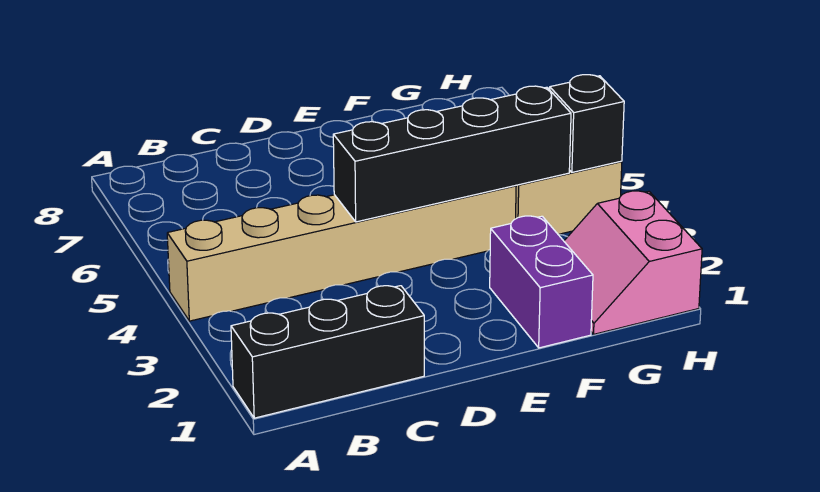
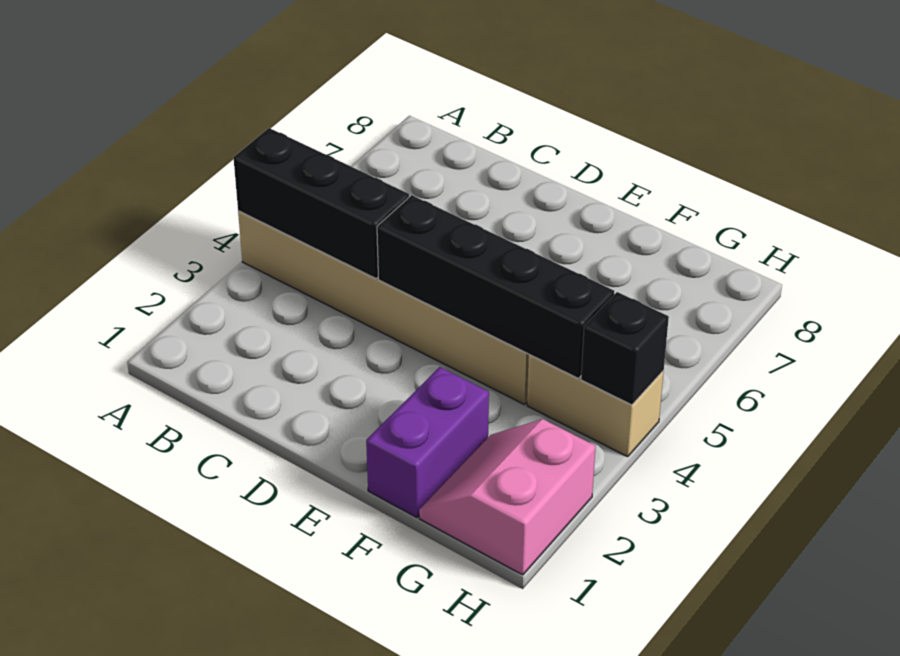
black 1x3 brick [231,286,424,418] -> black 1x3 brick moved to [233,128,409,278]

